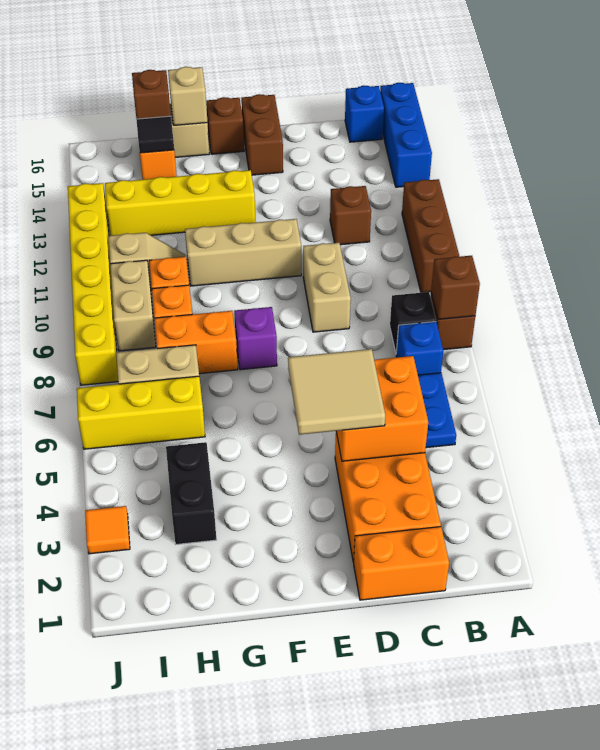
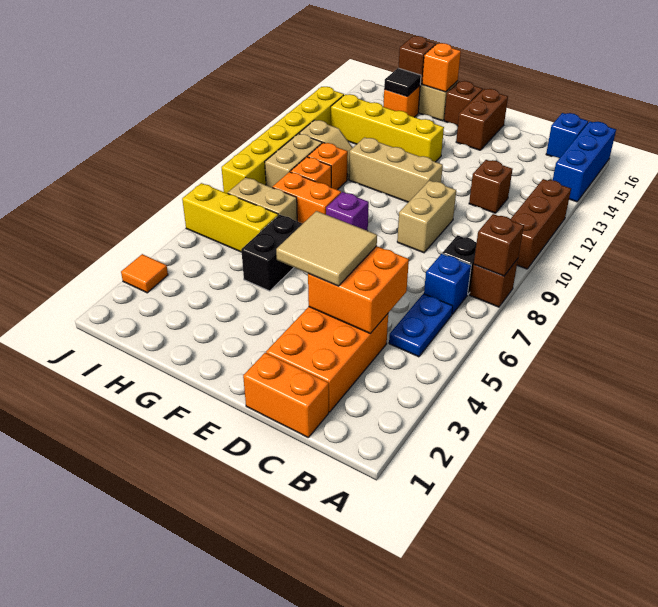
tan 1x1 brick [168,67,207,125] -> orange 1x1 brick [422,43,461,92]
black 1x2 brick [166,442,216,544] -> black 1x2 brick moved to [241,214,302,291]

